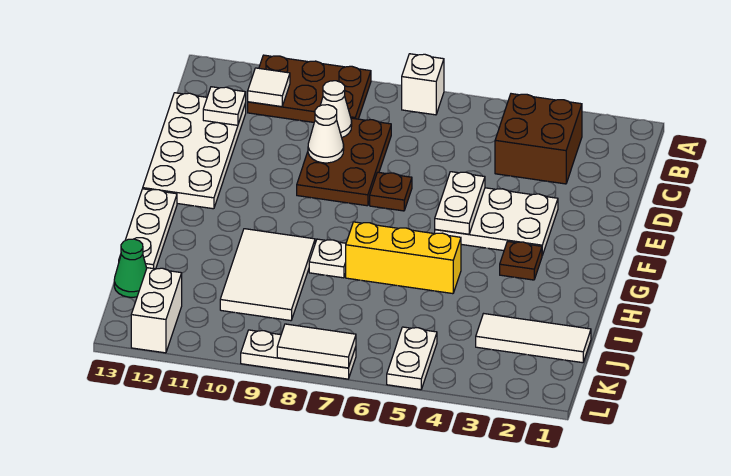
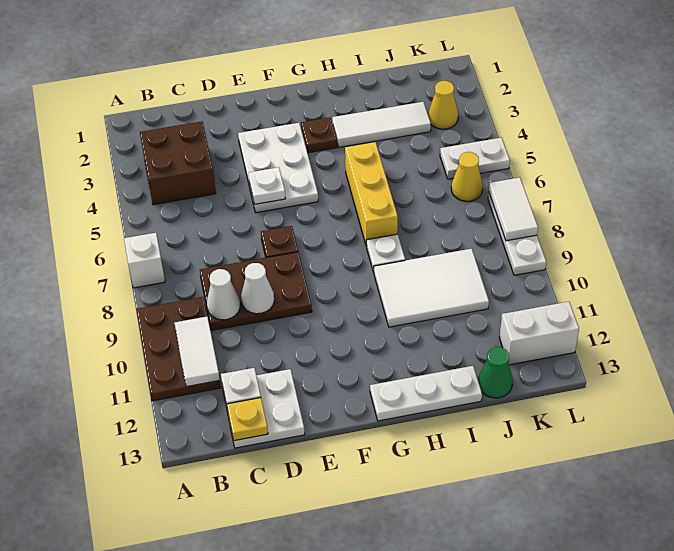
white 1x1 tile [248,68,290,107] -> white 1x2 tile [175,317,220,387]
white 2x4 plate [143,93,246,209] -> white 2x2 plate [222,369,305,448]
none -> yellow 1x1 plate [227,398,268,441]
white 1x2 plate [435,172,485,234] -> white 1x1 plate [248,167,286,204]
white 1x3 tile [476,314,591,363] -> white 1x3 tile turned to [332,102,431,147]
none -> yellow 1x1 cone [428,81,458,129]
none -> yellow 1x1 cone [451,152,483,201]

